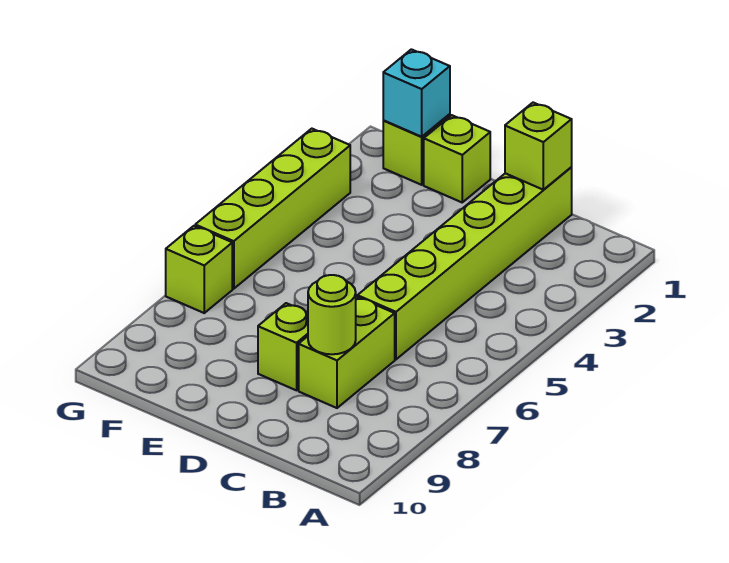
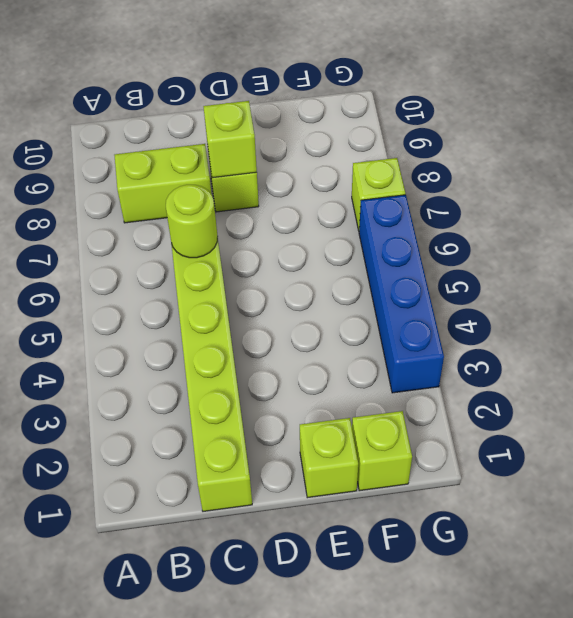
lime 1x1 brick [505,103,572,190] -> lime 1x1 brick moved to [203,101,257,178]
lime 1x2 brick [299,297,395,408] -> lime 1x2 brick turned to [114,144,211,223]
lime 1x1 round brick [308,275,356,354] -> lime 1x1 round brick moved to [166,185,218,258]
cyan 1x1 brick [383,49,450,137] -> none
lime 1x4 brick [195,129,350,289] -> blue 1x4 brick [359,195,444,393]

